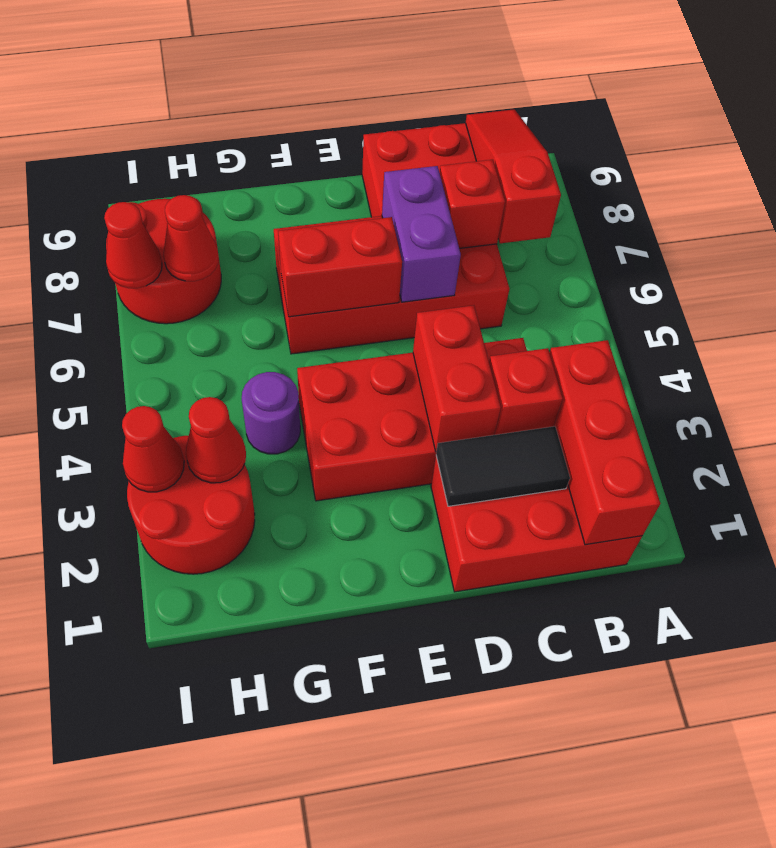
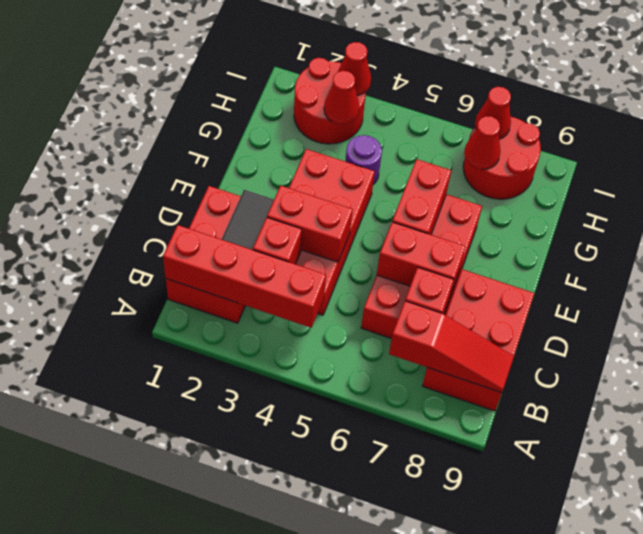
red 1x3 brick [550,340,660,545] -> red 1x4 brick [163,225,326,328]
purple 1x2 brick [382,166,461,302] -> red 1x2 brick [377,222,466,295]

